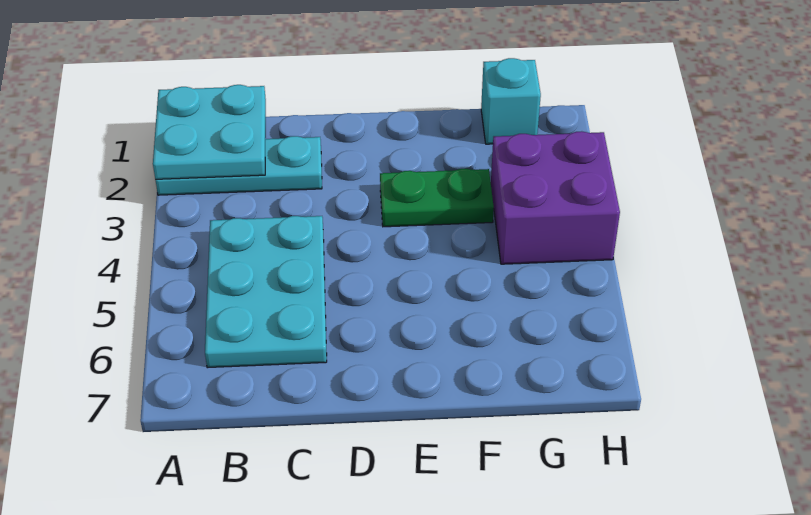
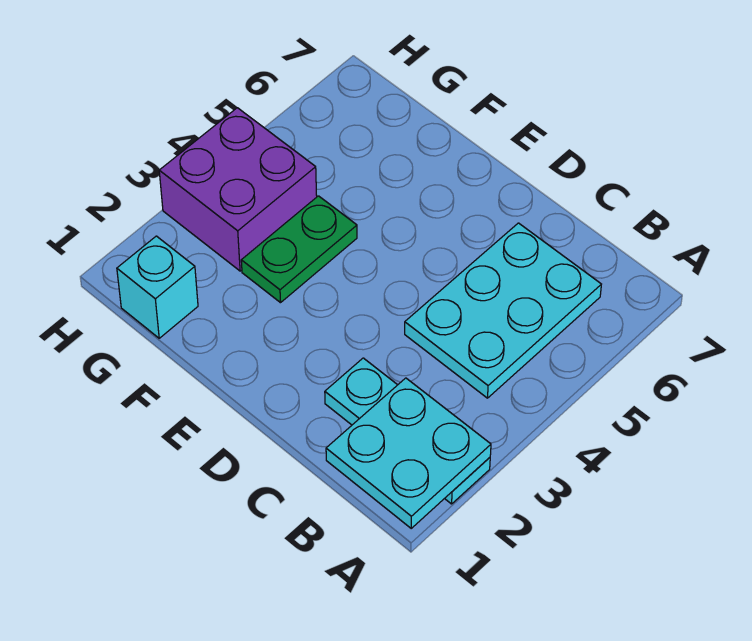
green 1x2 plate [380,169,494,227] -> green 1x2 plate turned to [241,196,357,303]

